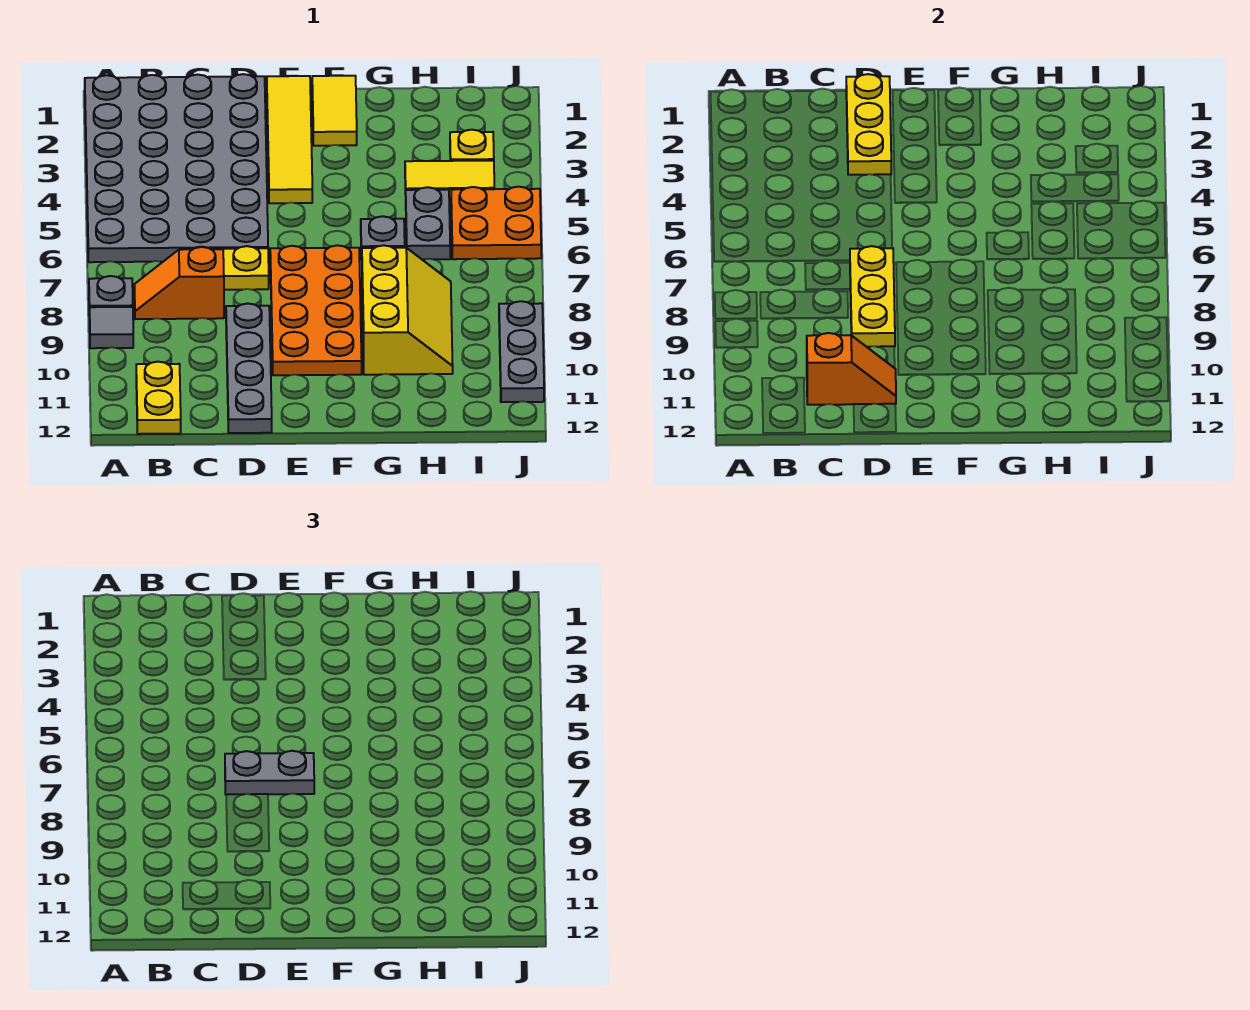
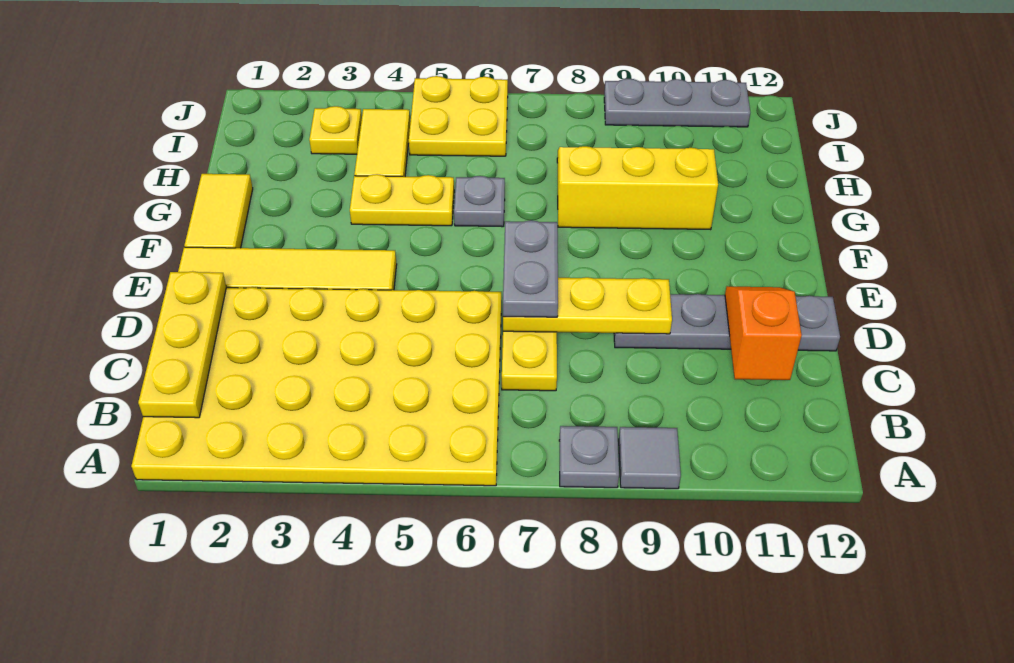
grey 4x6 plate [85,74,268,262] -> yellow 4x6 plate [131,287,501,486]
orange 1x2 slope [134,247,224,319] -> none
yellow 1x2 plate [136,362,181,434] -> yellow 1x2 plate moved to [350,174,454,226]
yellow 1x3 plate [846,74,891,175] -> yellow 1x3 plate turned to [138,271,226,418]
orange 2x4 plate [270,245,362,375] -> none
yellow 1x2 tile [312,76,357,146] -> yellow 1x2 tile turned to [184,174,253,248]
grey 1x2 plate [406,187,450,259] -> none
orange 2x2 plate [451,187,541,259] -> yellow 2x2 plate [409,76,508,156]

